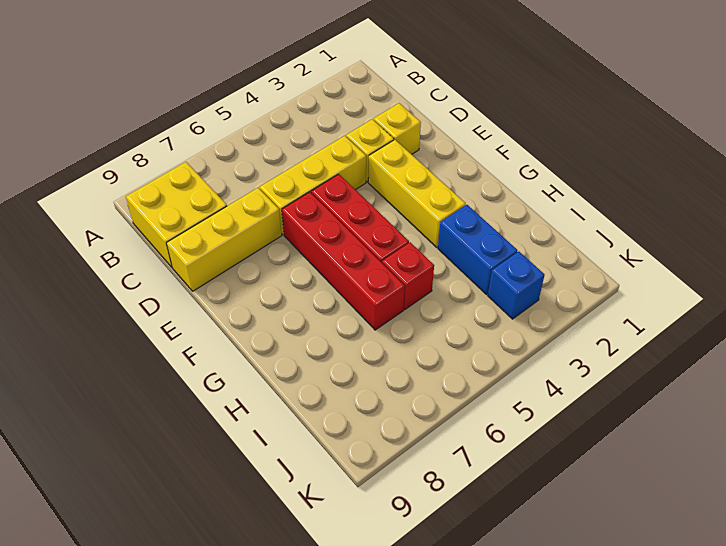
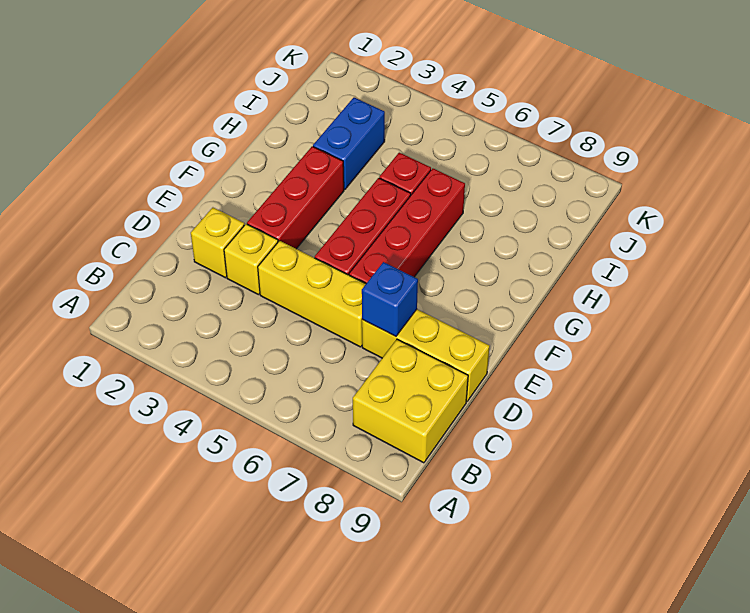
yellow 1x3 brick [368,140,466,247] -> red 1x3 brick [247,146,344,249]
blue 1x1 brick [488,251,545,319] -> blue 1x1 brick moved to [362,262,418,336]

